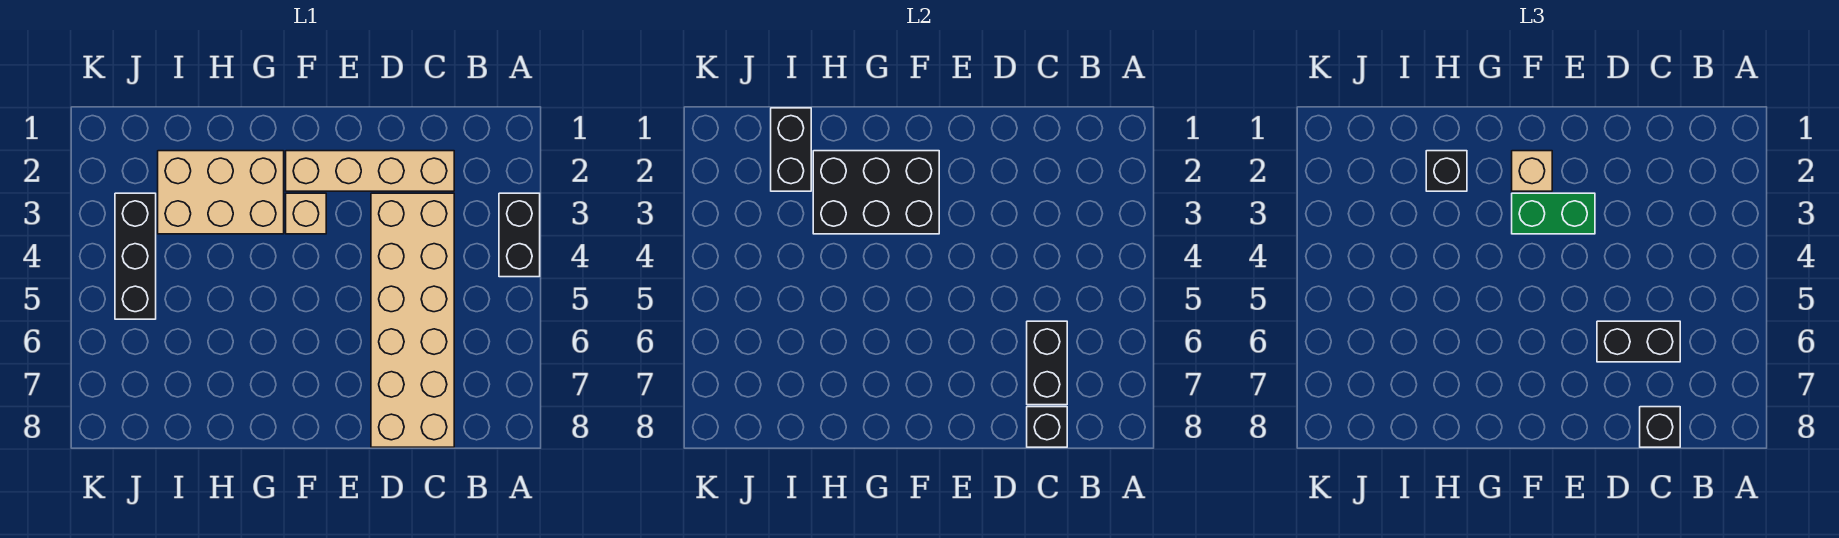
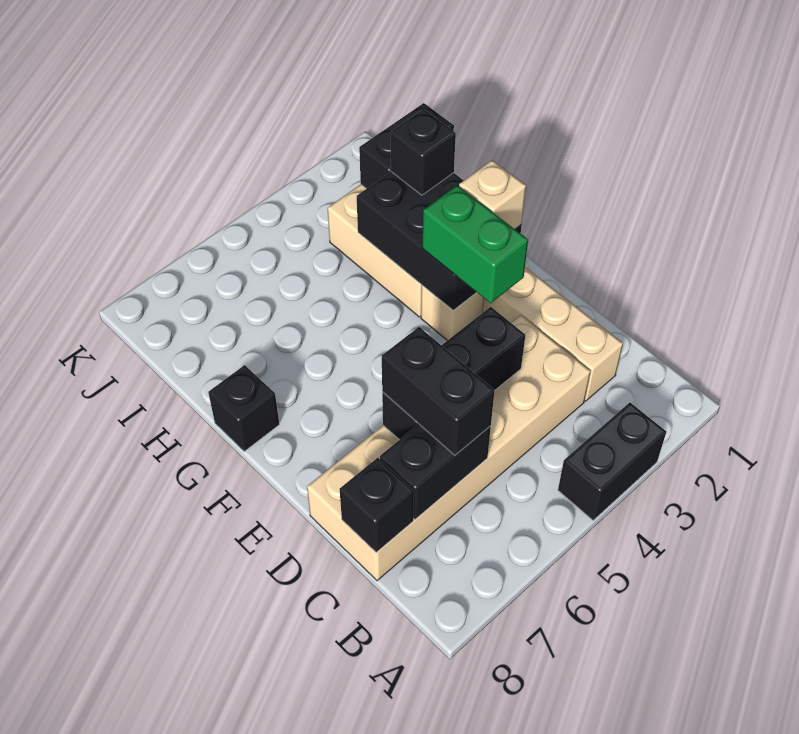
black 1x1 brick [1640,407,1680,447] -> black 1x1 brick moved to [208,365,279,452]
black 1x3 brick [115,193,156,319] -> black 1x3 brick moved to [382,307,525,440]

